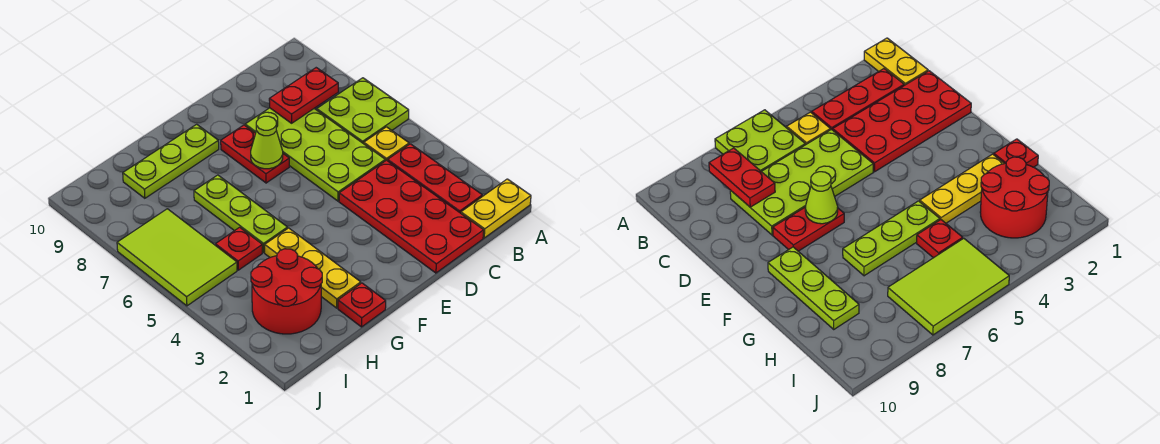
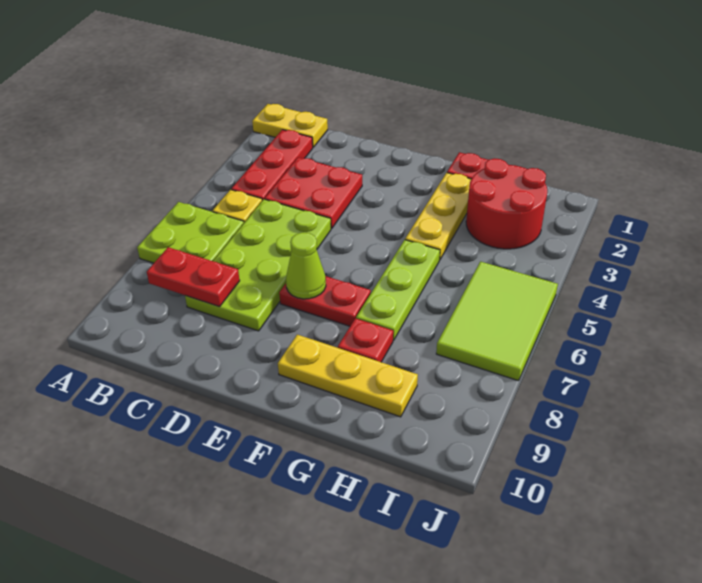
red 2x4 plate [339,160,484,273] -> red 2x2 plate [265,157,362,229]
red 1x2 plate [221,125,289,183] -> red 1x2 plate turned to [279,276,371,326]
lime 1x3 plate [123,124,219,198] -> yellow 1x3 plate [278,335,418,417]
red 1x1 plate [216,227,262,270] -> red 1x1 plate moved to [338,318,393,362]

